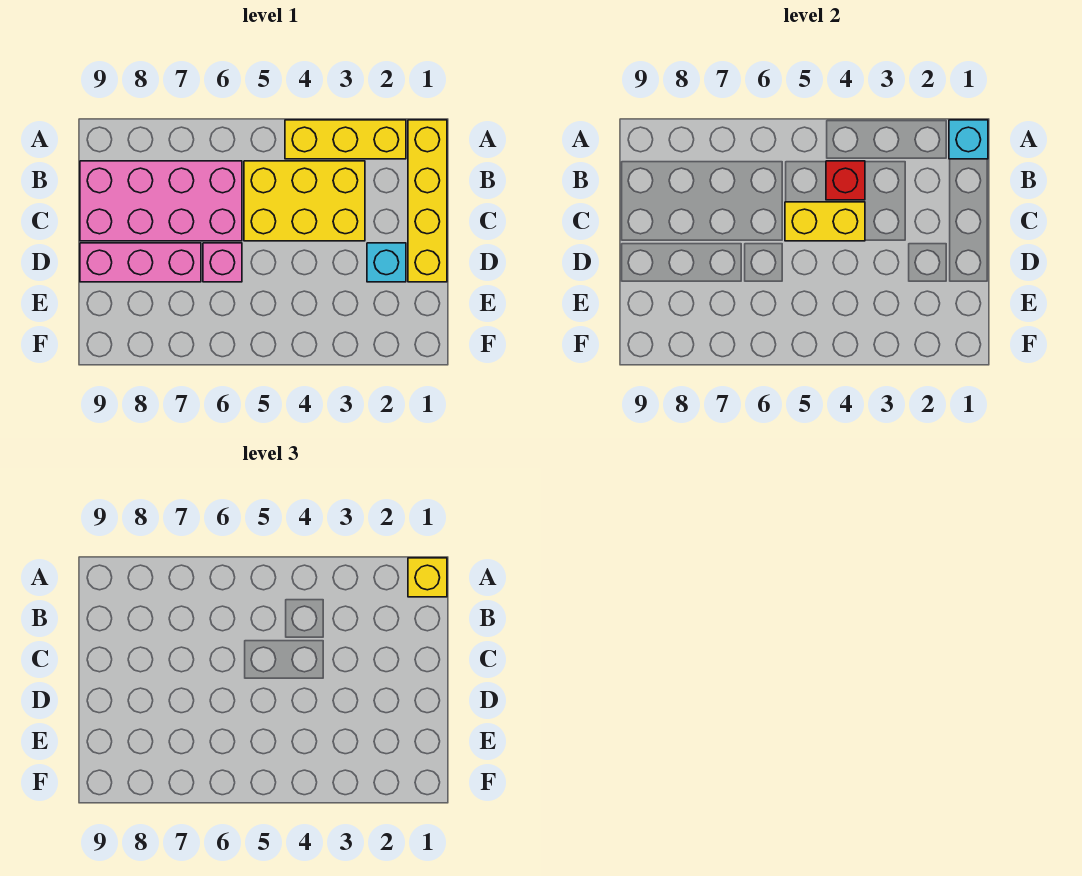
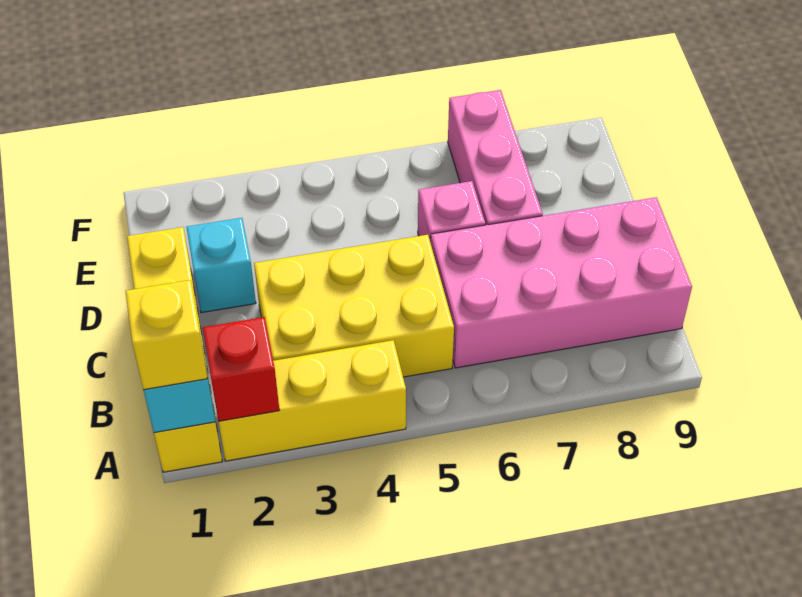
red 1x1 brick [826,161,865,200] -> red 1x1 brick moved to [203,317,279,421]
yellow 1x2 brick [785,202,865,241] -> none
pink 1x3 brick [80,243,201,282] -> pink 1x3 brick turned to [448,90,543,225]

